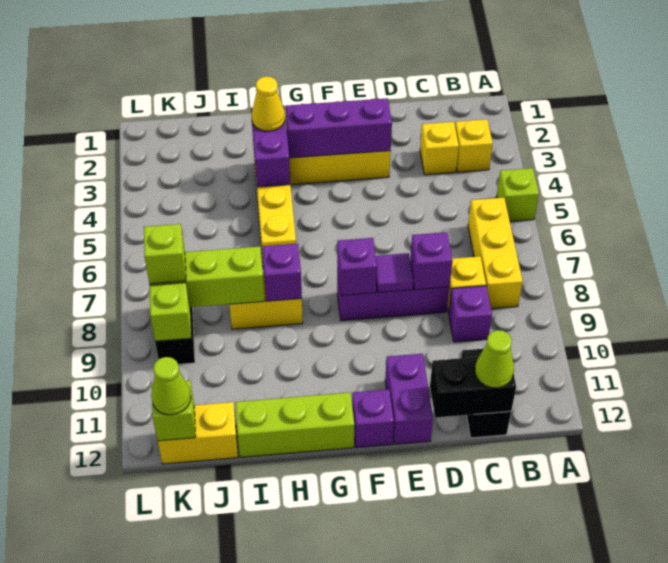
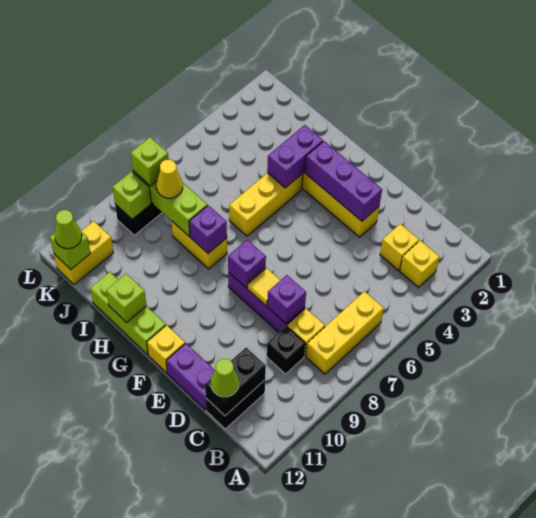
lime 1x1 brick [496,168,539,221] -> lime 1x1 brick moved to [106,274,146,323]
purple 1x1 brick [449,286,492,342] -> black 1x1 brick [267,326,305,374]
black 1x2 brick [430,357,516,418] -> black 1x2 brick turned to [205,348,266,416]
purple 1x1 tile [376,253,413,293] -> yellow 1x1 tile [248,268,280,306]
purple 1x2 brick [385,354,433,444] -> purple 1x2 brick turned to [166,344,215,410]
purple 1x1 brick [352,389,394,448] -> yellow 1x1 brick [147,325,185,373]
yellow 1x1 cone [251,76,285,131] -> yellow 1x1 cone moved to [157,160,183,198]
yellow 1x2 brick [158,402,238,464] -> yellow 1x2 brick turned to [54,221,114,285]

